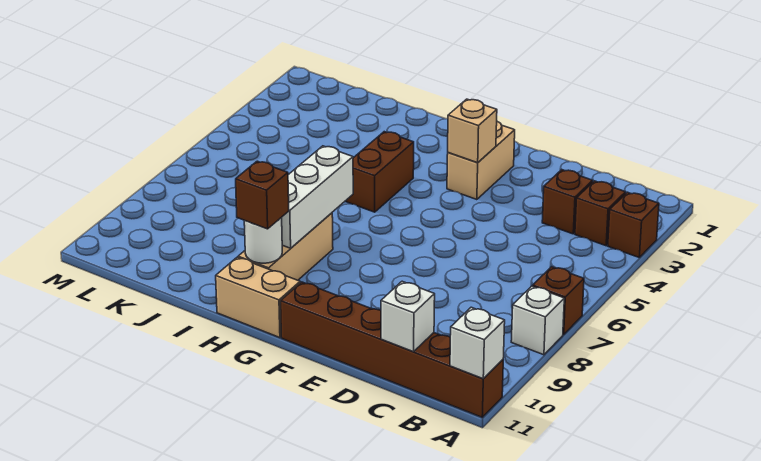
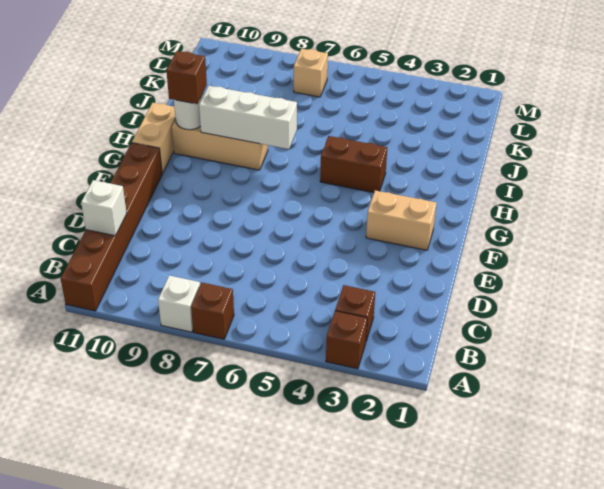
white 1x1 brick [450,307,505,379] -> none
brown 1x1 brick [542,170,593,234] -> none
tan 1x1 brick [448,99,497,163] -> tan 1x1 brick moved to [294,49,328,97]

